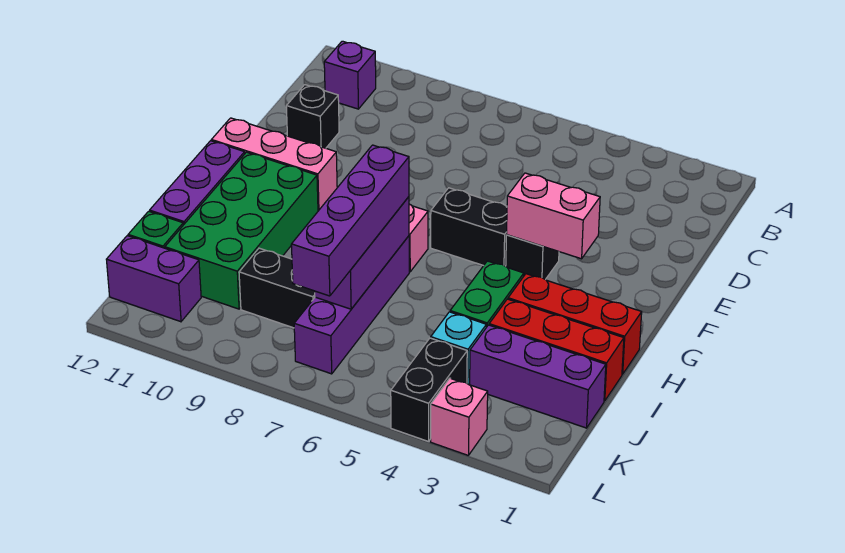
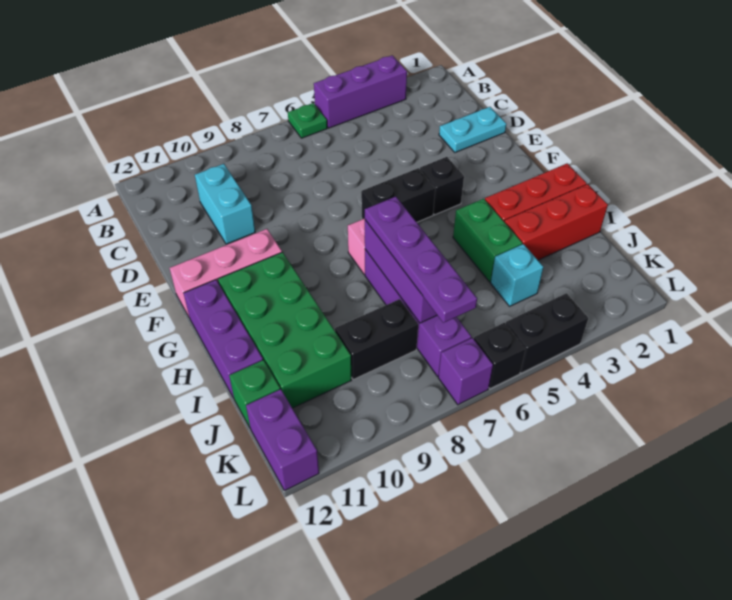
none -> green 1x1 plate [288,103,327,138]
purple 1x1 brick [324,41,376,109] -> purple 1x1 brick moved to [438,338,493,405]
none -> cyan 1x2 brick [195,164,255,244]
none -> cyan 1x2 plate [439,107,506,152]
black 1x1 brick [286,85,339,148] -> black 1x1 brick moved to [474,323,526,389]
pink 1x2 brick [507,173,600,259] -> none
purple 1x4 brick [291,145,409,296] -> purple 1x4 plate [365,196,477,323]
purple 1x3 brick [470,325,606,428] -> purple 1x3 brick moved to [314,55,407,128]
black 1x2 brick [391,338,467,442] -> black 1x2 brick turned to [506,293,588,373]
purple 1x2 brick [106,236,201,322] -> purple 1x2 brick turned to [246,389,319,491]
pink 1x1 brick [431,378,488,455] -> none

